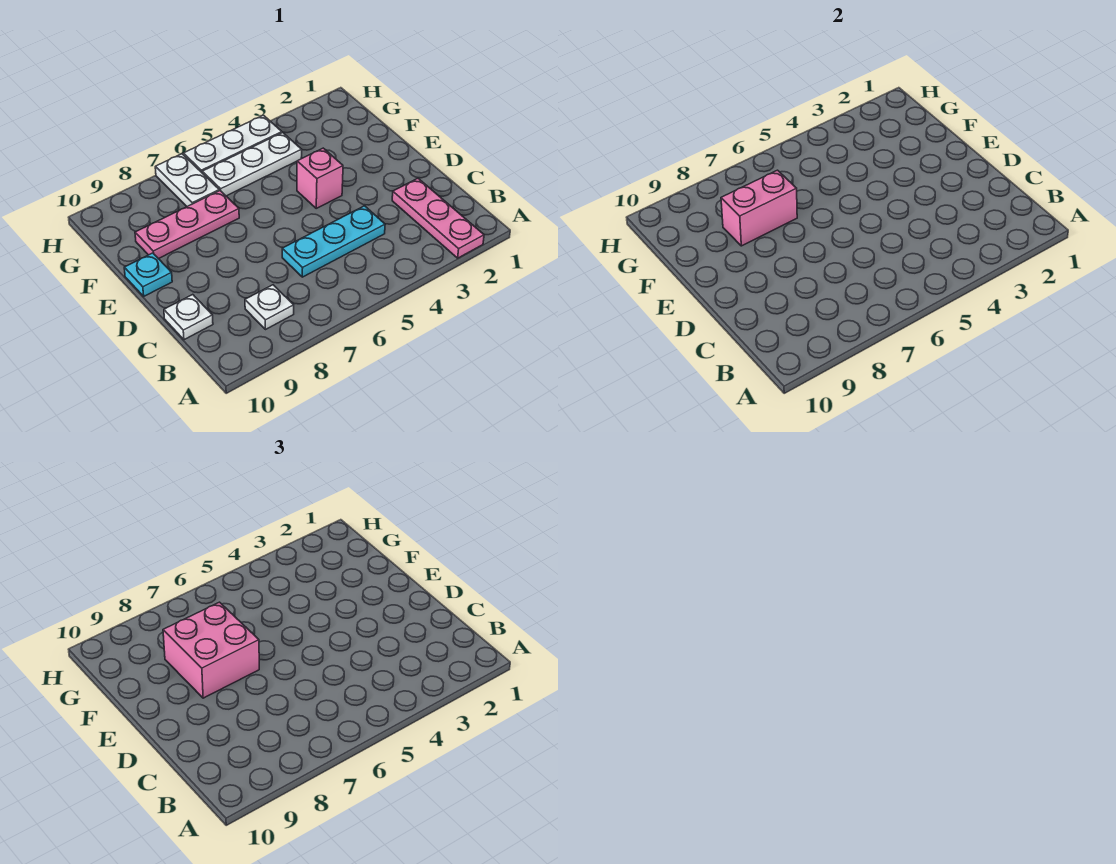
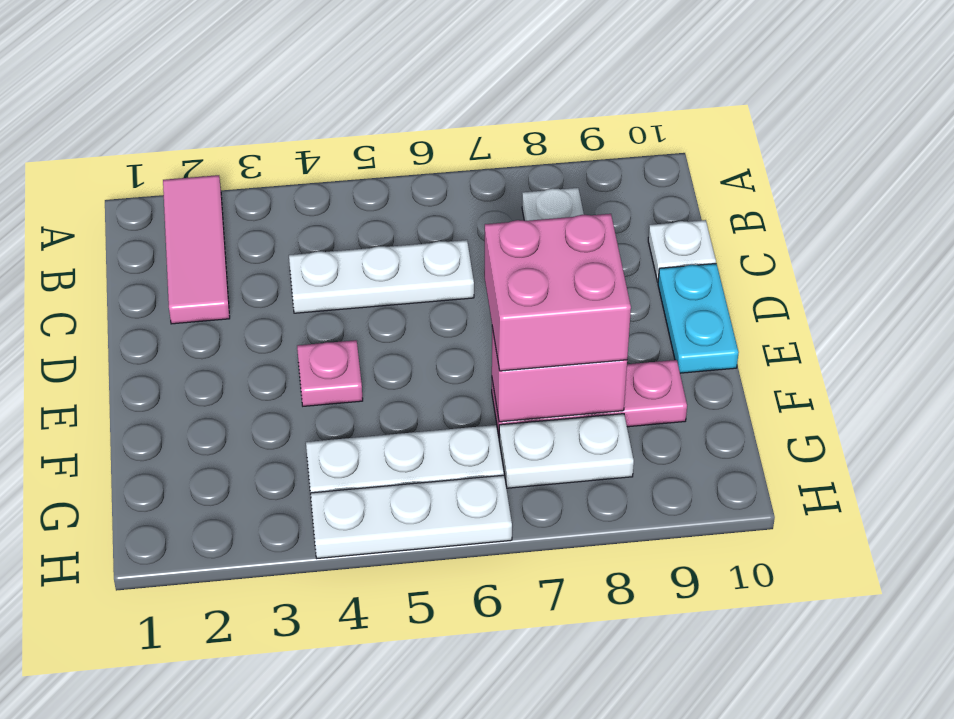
pink 1x3 plate [392,178,484,258] -> pink 1x3 tile [163,175,230,324]
cyan 1x3 plate [282,206,385,277] -> white 1x3 plate [289,240,474,313]
pink 1x1 brick [297,148,343,208] -> pink 1x1 plate [297,340,363,406]
cyan 1x1 plate [124,253,172,296] -> cyan 1x2 plate [658,264,739,373]
white 1x2 plate [155,154,219,206] -> white 1x2 plate turned to [499,414,634,488]

